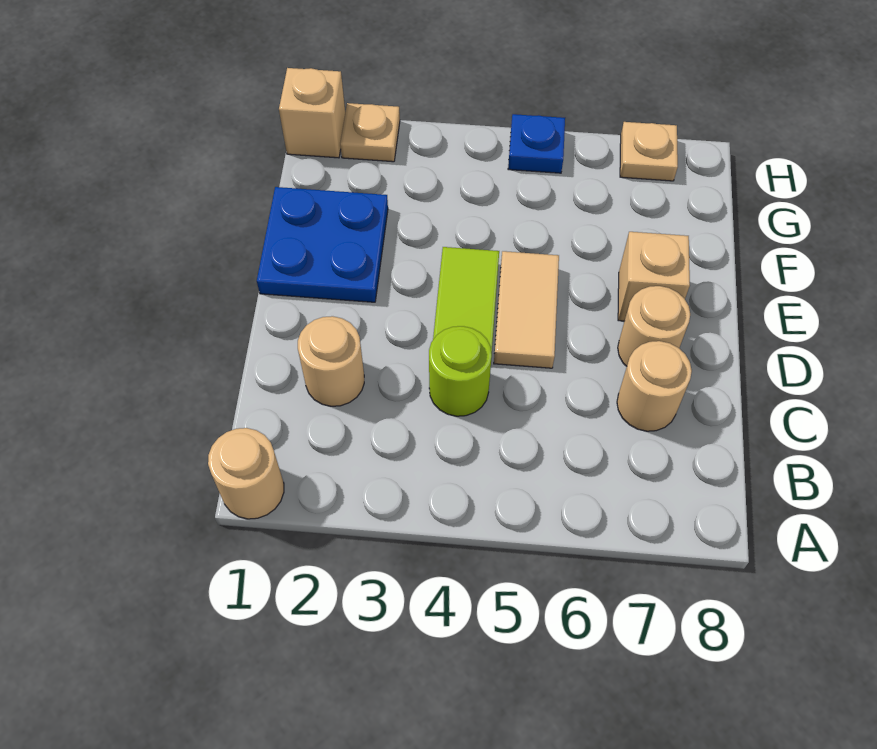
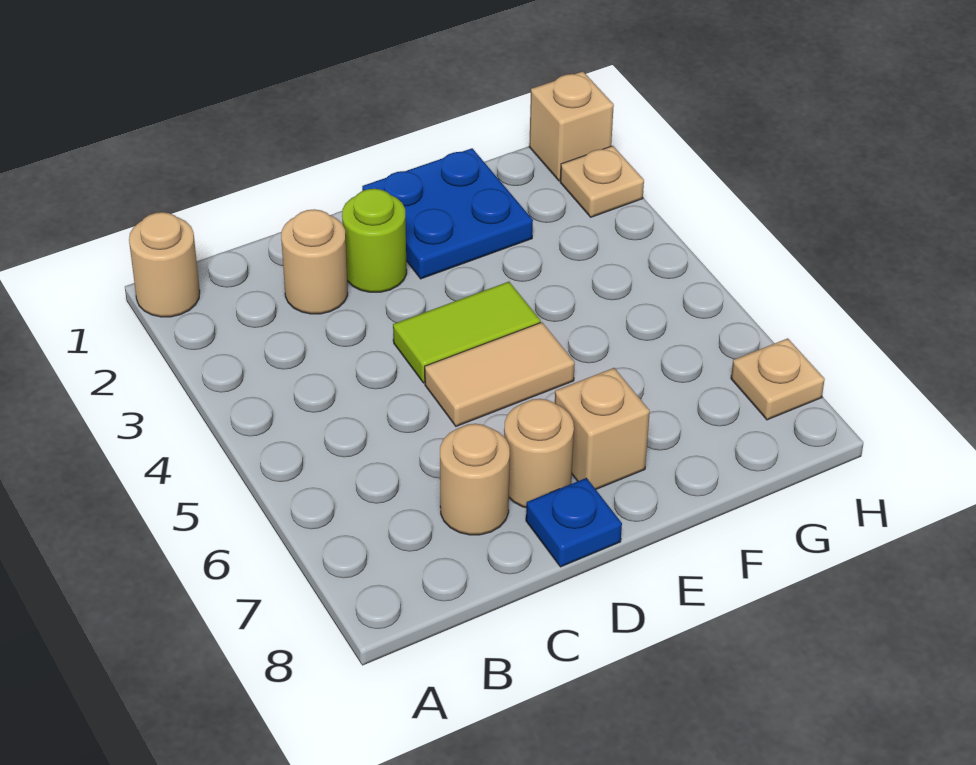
lime 1x1 round brick [429,326,492,416] -> lime 1x1 round brick moved to [342,189,407,292]
blue 1x1 plate [508,114,565,173] -> blue 1x1 plate moved to [526,478,622,567]

